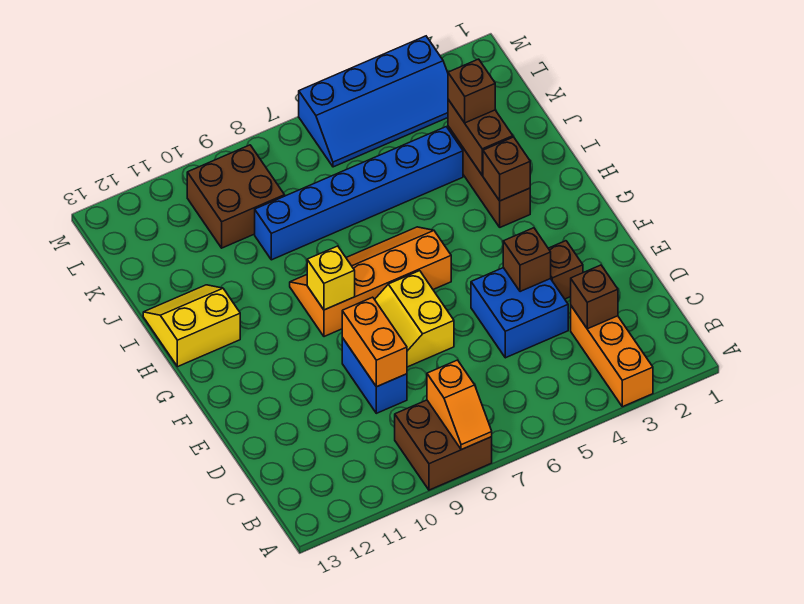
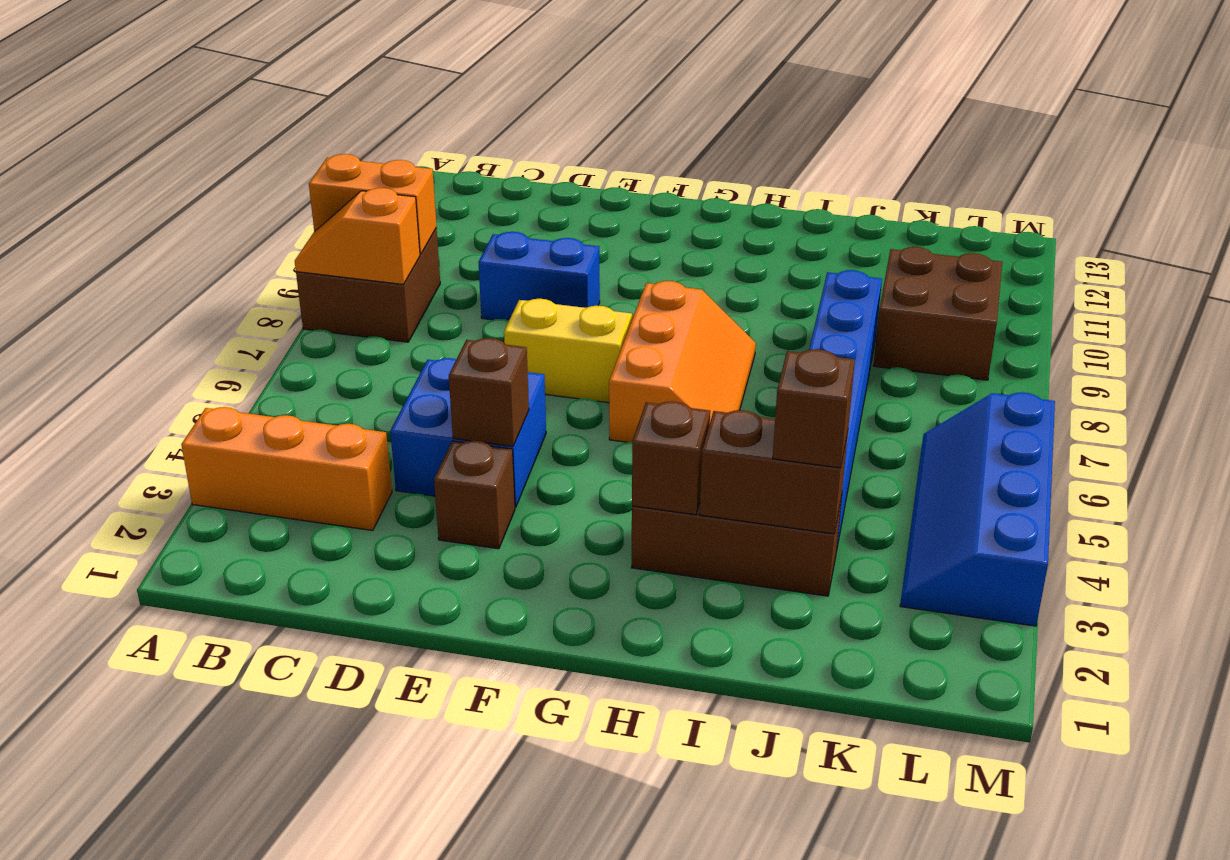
brown 1x1 brick [571,265,618,329] -> none
orange 1x2 brick [342,297,407,387] -> orange 1x2 brick moved to [309,154,436,254]
orange 2x4 slope [290,227,451,337] -> orange 2x3 slope [609,281,756,442]
yellow 1x1 brick [307,246,355,310] -> none
yellow 2x2 slope [143,285,240,367] -> none

